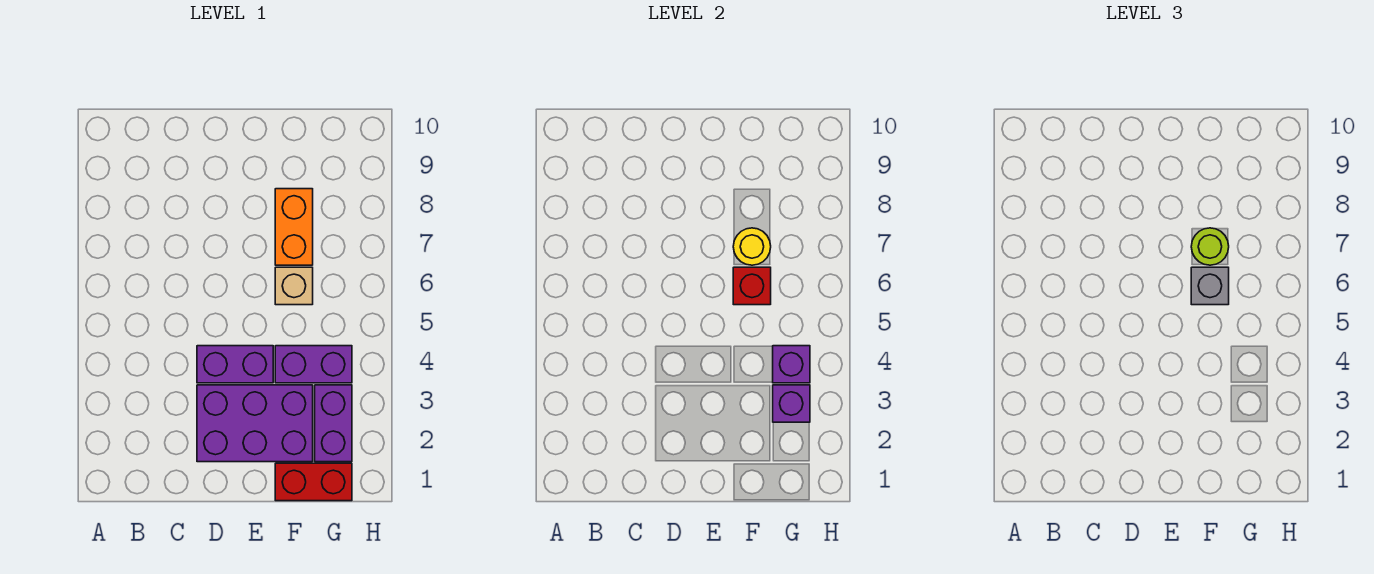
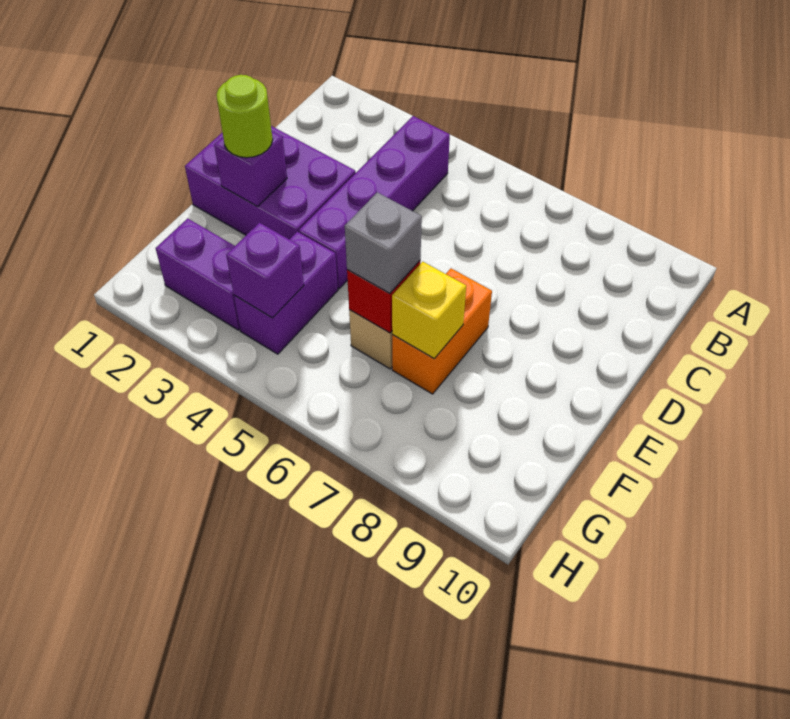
purple 2x3 brick [197,385,313,462] -> purple 2x3 brick turned to [185,126,356,239]
purple 1x2 brick [197,346,273,383] -> purple 1x4 brick [299,116,450,289]
red 1x2 brick [275,463,352,501] -> none
orange 1x2 brick [275,189,313,265] -> orange 1x2 brick turned to [392,269,492,394]
yellow 1x1 round brick [733,228,771,265] -> yellow 1x1 brick [392,262,466,359]
lime 1x1 round brick [1191,228,1229,265] -> lime 1x1 round brick moved to [216,75,273,158]
purple 1x1 brick [773,385,810,422] -> purple 1x1 brick moved to [214,131,287,207]

